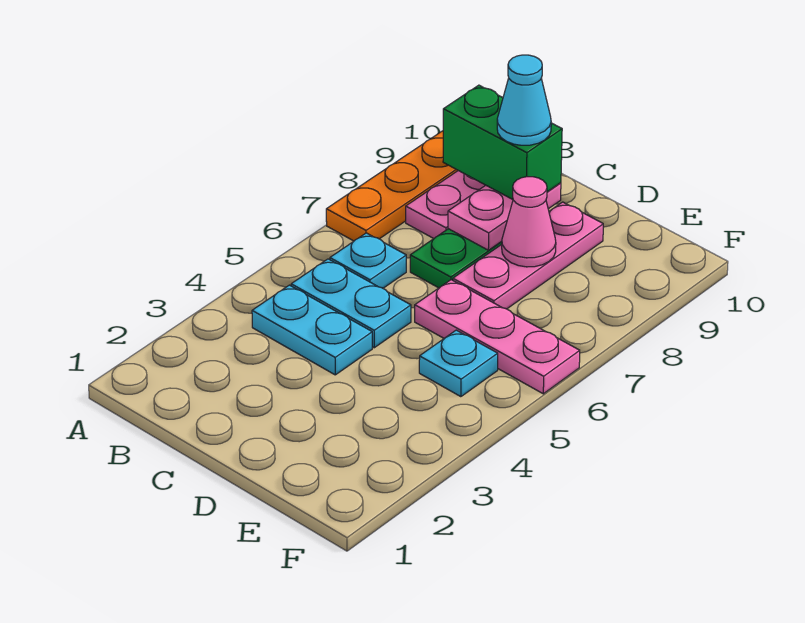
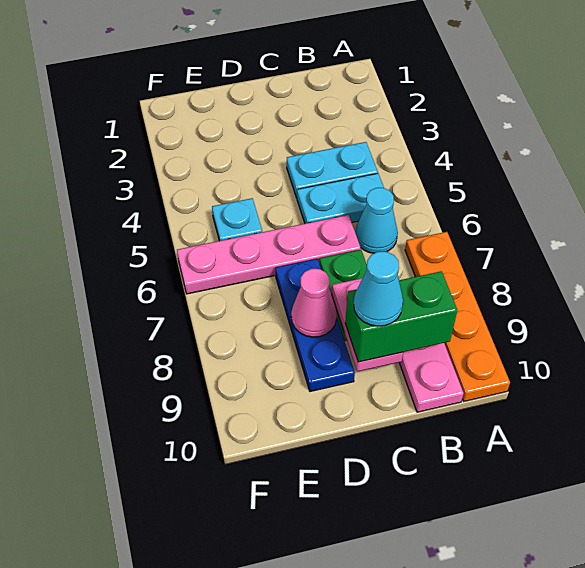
cyan 1x1 plate [330,233,406,288] -> cyan 1x1 cone [355,188,398,253]
pink 1x3 plate [415,280,580,394] -> pink 1x4 plate [177,215,361,294]
pink 1x3 plate [453,202,603,309] -> blue 1x3 plate [276,259,355,392]

